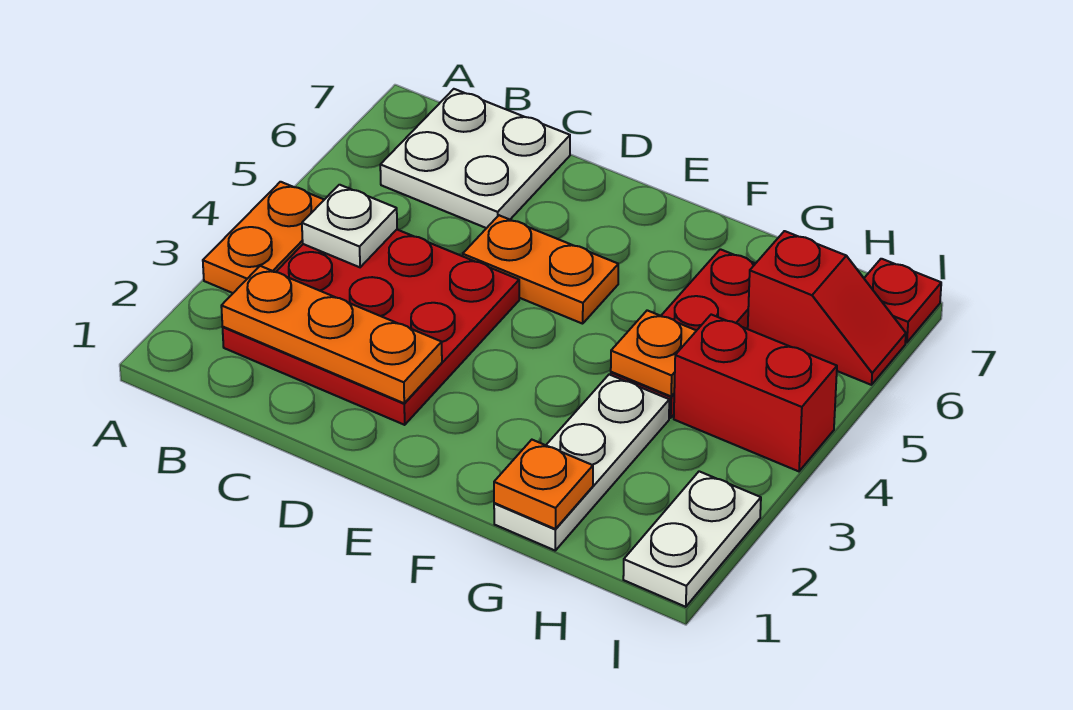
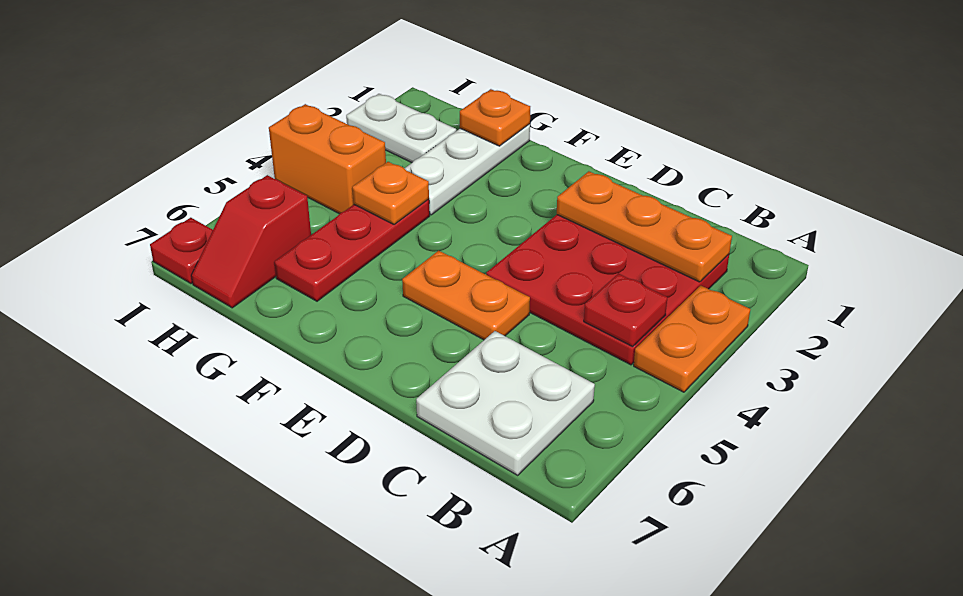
white 1x1 plate [302,185,397,267] -> red 1x1 plate [584,273,667,347]
red 1x2 brick [674,315,837,471] -> orange 1x2 brick [269,104,386,214]
red 1x2 slope [748,231,906,385] -> red 1x2 slope turned to [191,175,311,308]
white 1x2 plate [623,471,761,607] -> white 1x2 plate turned to [346,94,456,163]

